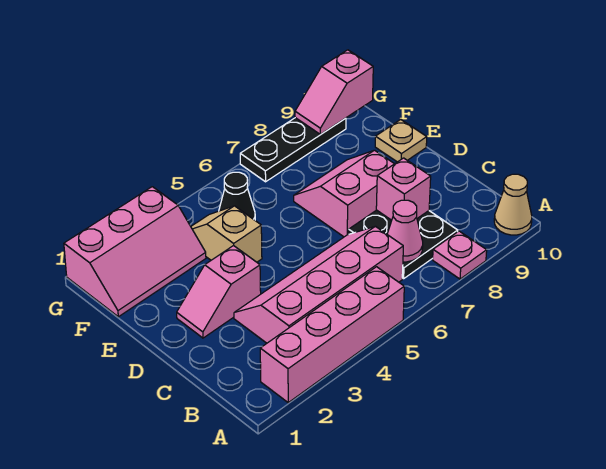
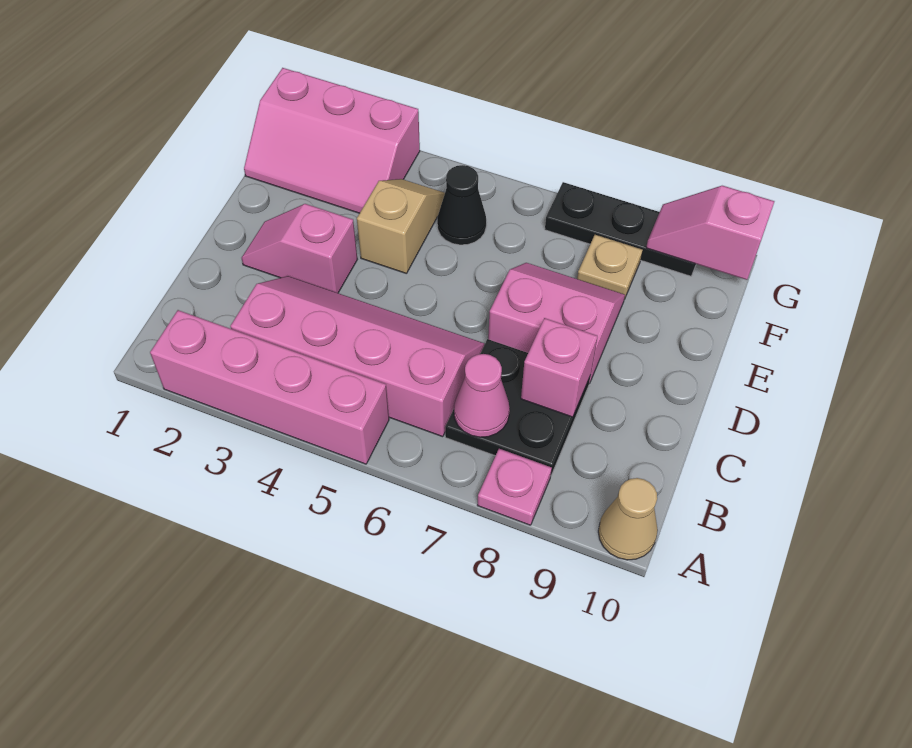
tan 1x1 plate [375,120,427,162] -> tan 1x1 plate moved to [577,235,643,299]

